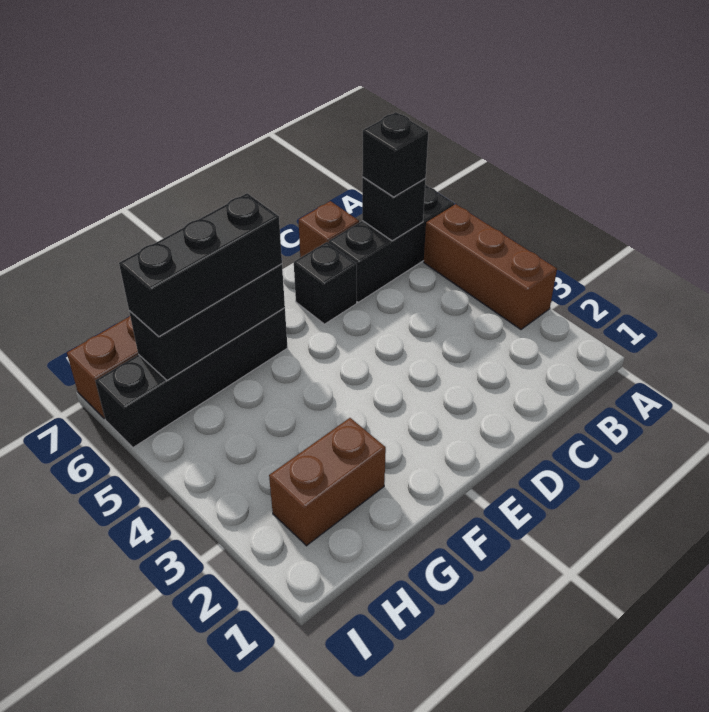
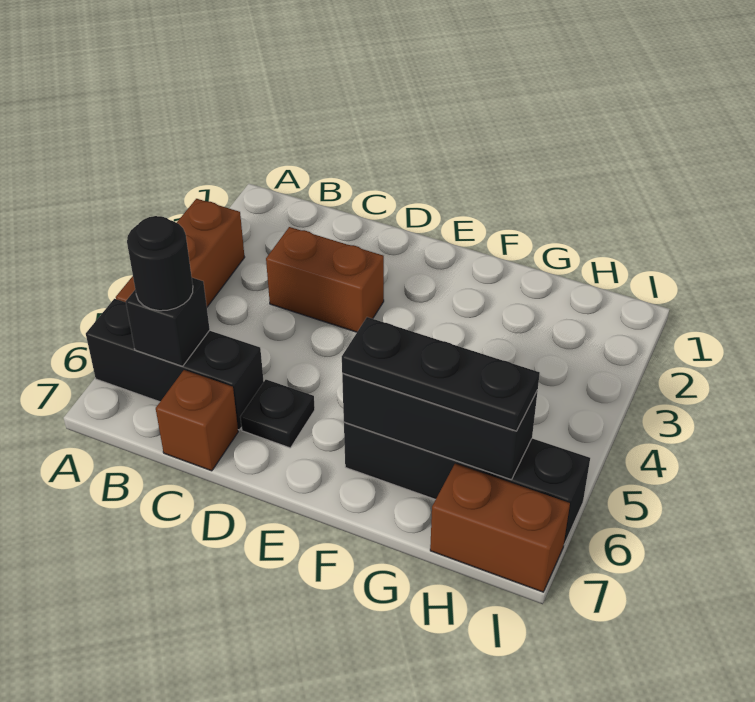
black 1x1 brick [362,112,428,197] -> black 1x1 round brick [127,216,193,311]
black 1x1 brick [294,242,357,324] -> black 1x1 plate [240,380,315,448]
black 1x3 brick [119,193,282,337] -> black 1x3 plate [342,317,540,431]
brown 1x2 brick [269,418,386,546] -> brown 1x2 brick moved to [266,227,384,332]

